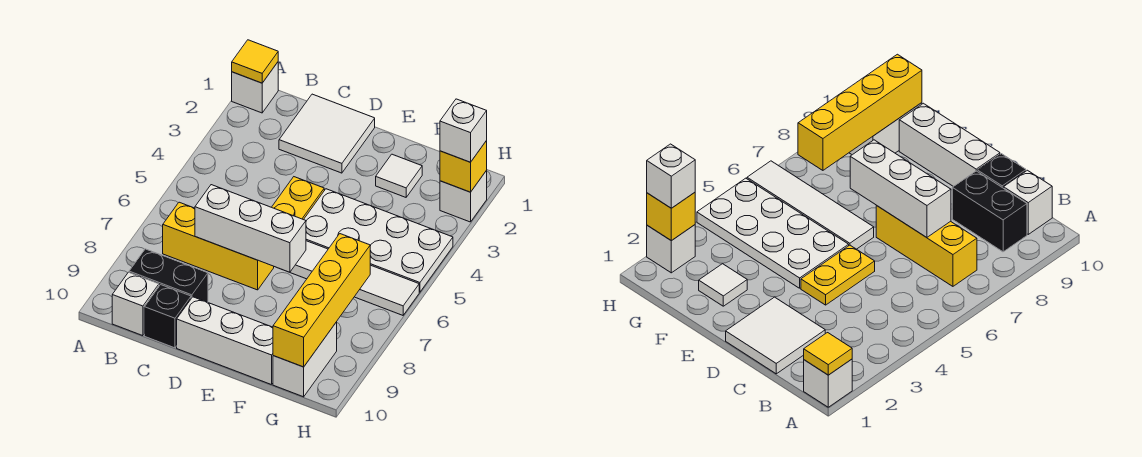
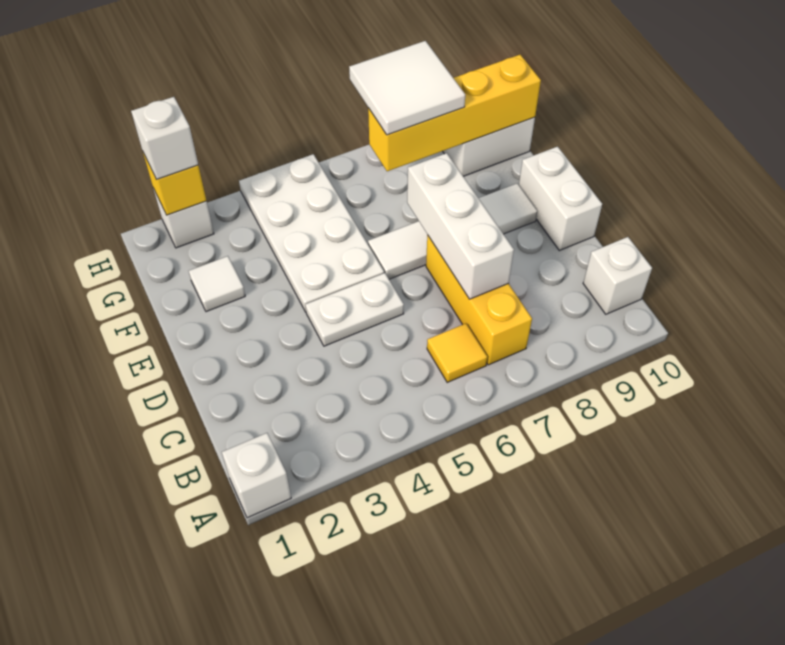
yellow 1x1 tile [232,40,278,83] -> yellow 1x1 tile moved to [427,323,487,382]
black 1x2 brick [129,249,208,302] -> none
white 2x2 tile [279,94,375,173] -> white 2x2 tile moved to [349,41,465,135]
black 1x1 brick [144,285,191,348] -> none
yellow 1x2 plate [272,177,324,220] -> white 1x2 plate [305,273,404,346]
white 1x3 brick [177,297,273,385] -> white 1x2 brick [519,147,602,251]
white 1x4 tile [290,241,419,315] -> white 1x4 tile turned to [368,184,537,279]

